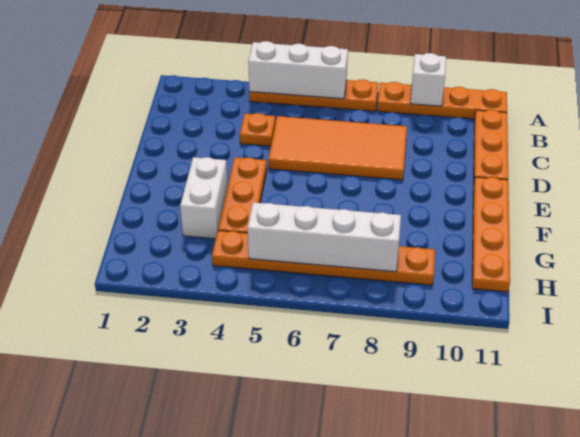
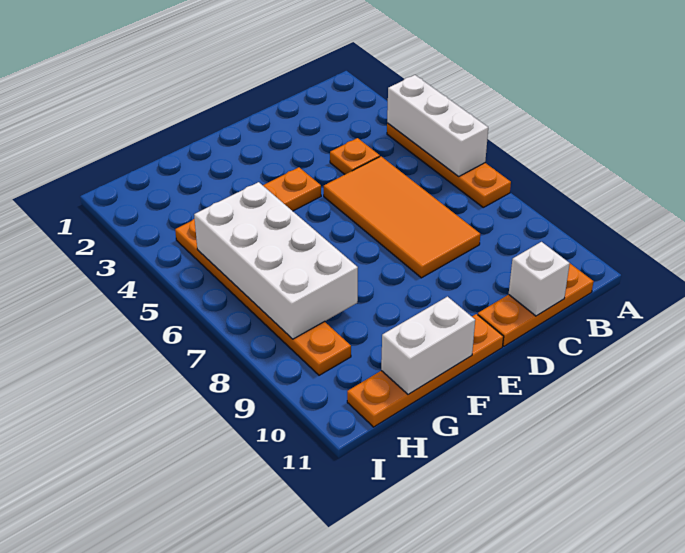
orange 1x4 plate [377,82,507,119] -> none
white 1x1 brick [410,53,446,106] -> white 1x1 brick moved to [509,242,570,316]
white 1x2 brick [180,157,228,239] -> white 1x2 brick moved to [381,297,475,395]
white 1x4 brick [248,202,401,272] -> white 2x4 brick [194,182,358,339]

